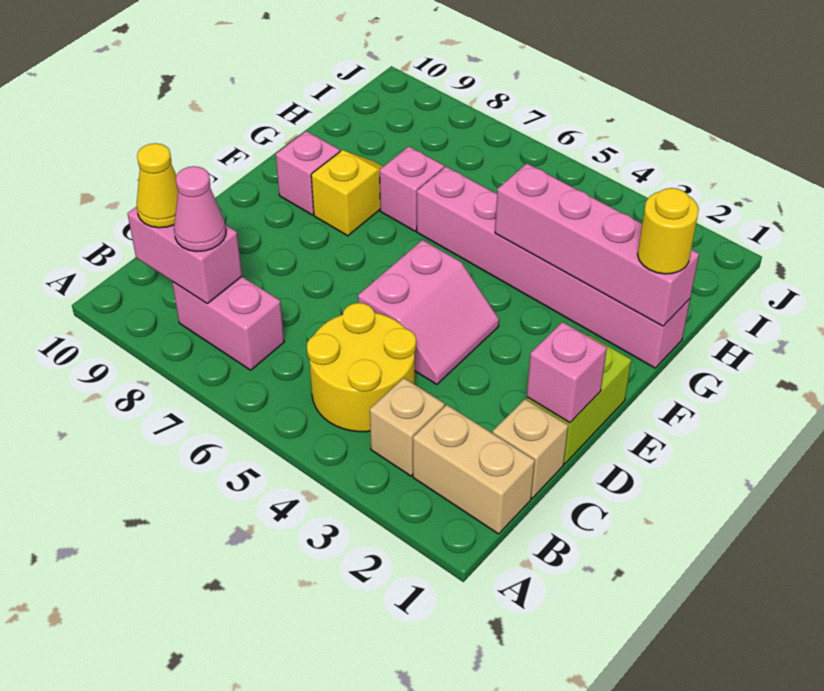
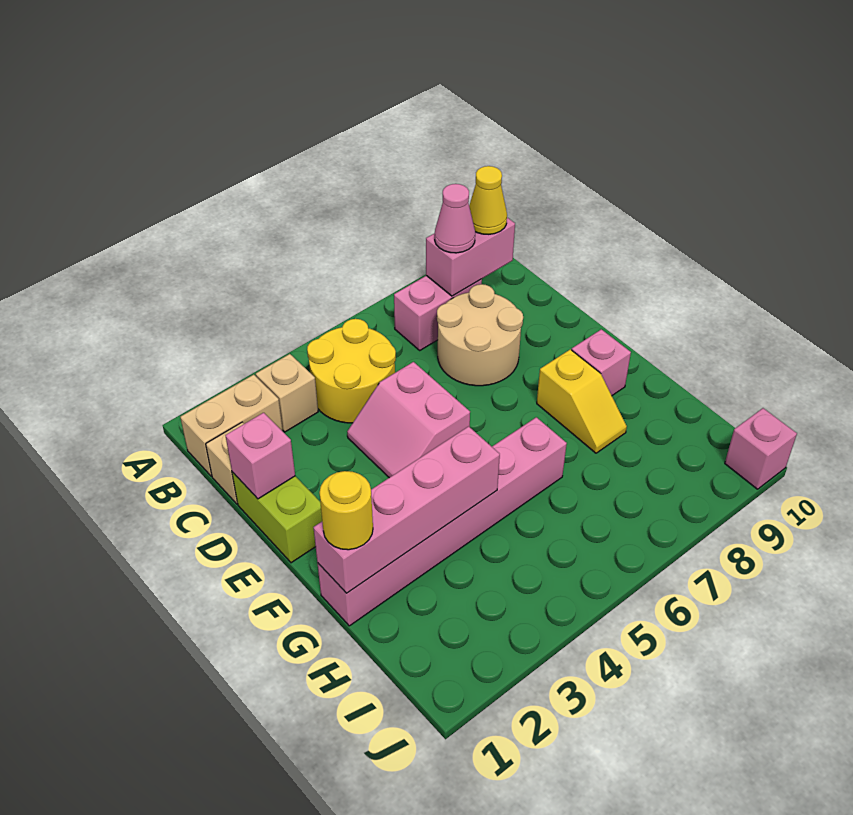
none -> tan 2x2 round brick [437,284,523,386]
pink 1x1 brick [380,146,444,231] -> pink 1x1 brick moved to [725,408,797,489]

